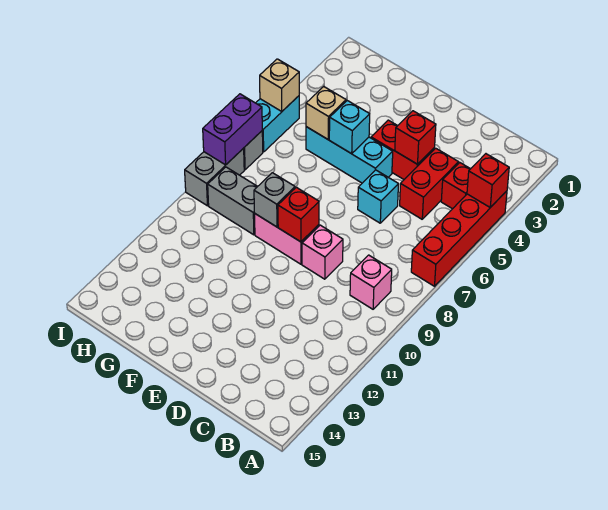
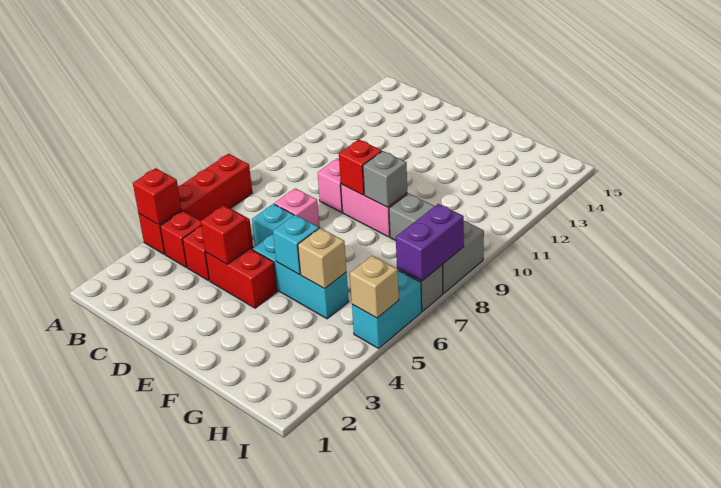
pink 1x1 brick [350,255,392,309] -> pink 1x1 brick moved to [274,188,320,228]

